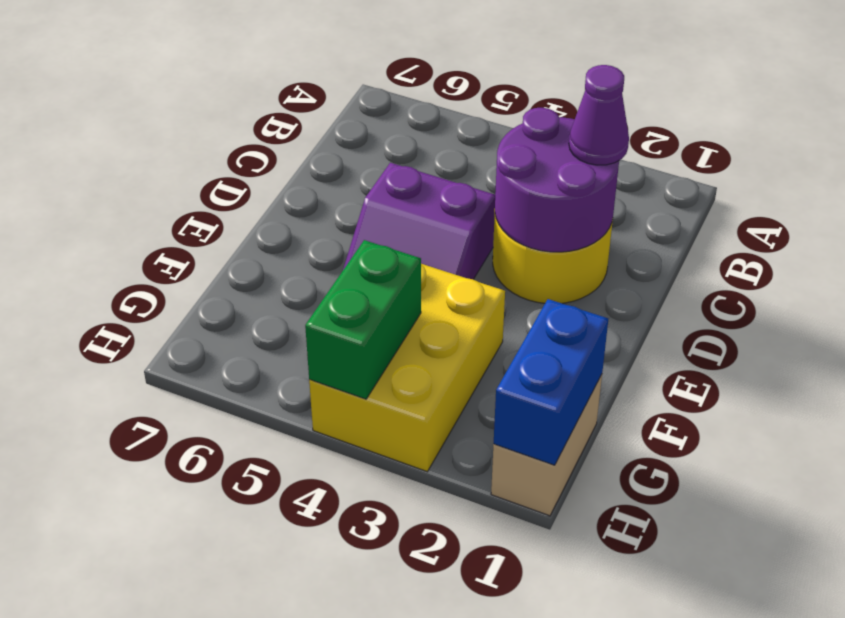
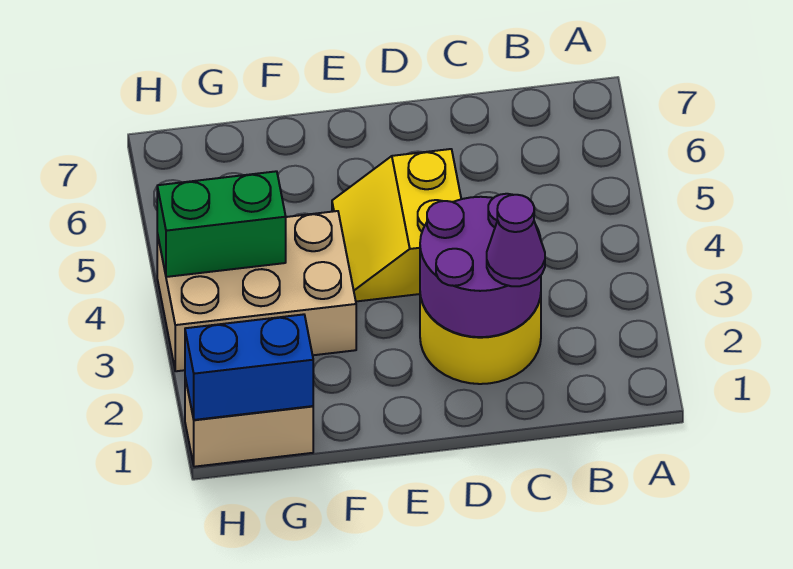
purple 2x2 slope [343,163,495,279] -> yellow 2x2 slope [332,149,461,301]
yellow 2x3 brick [309,264,505,472] -> tan 2x3 brick [157,211,356,371]

